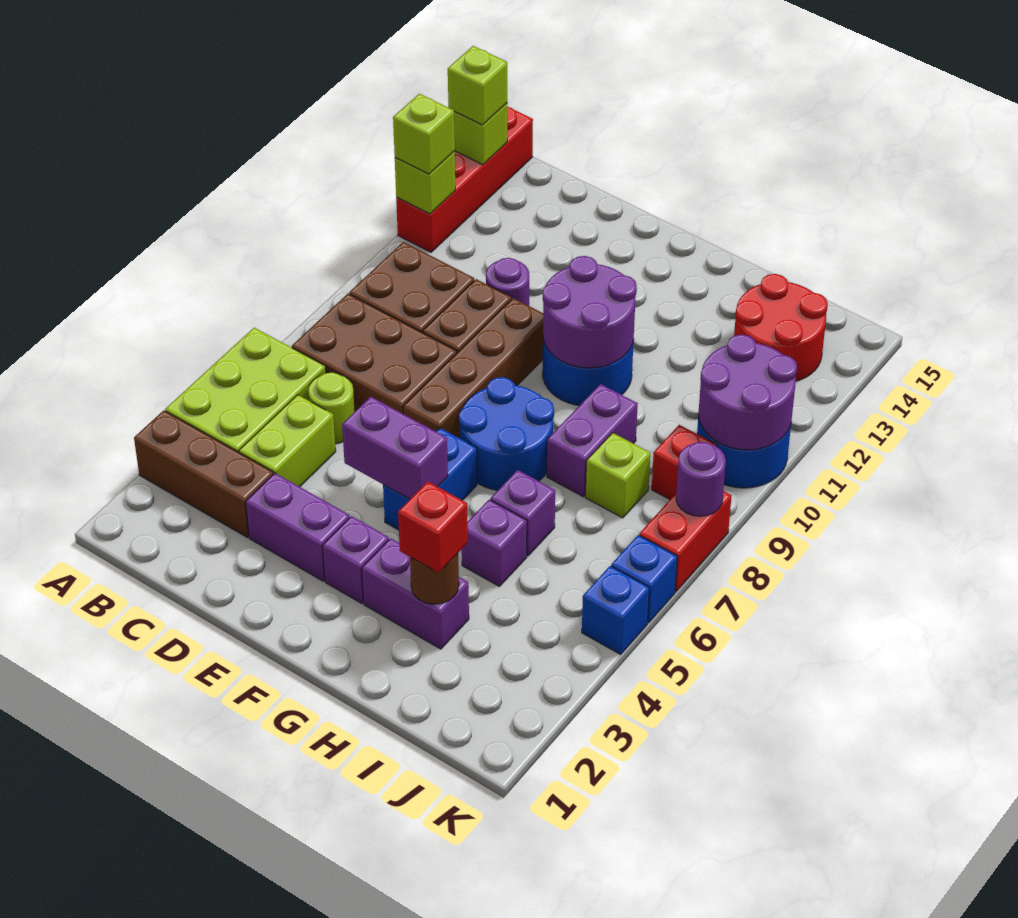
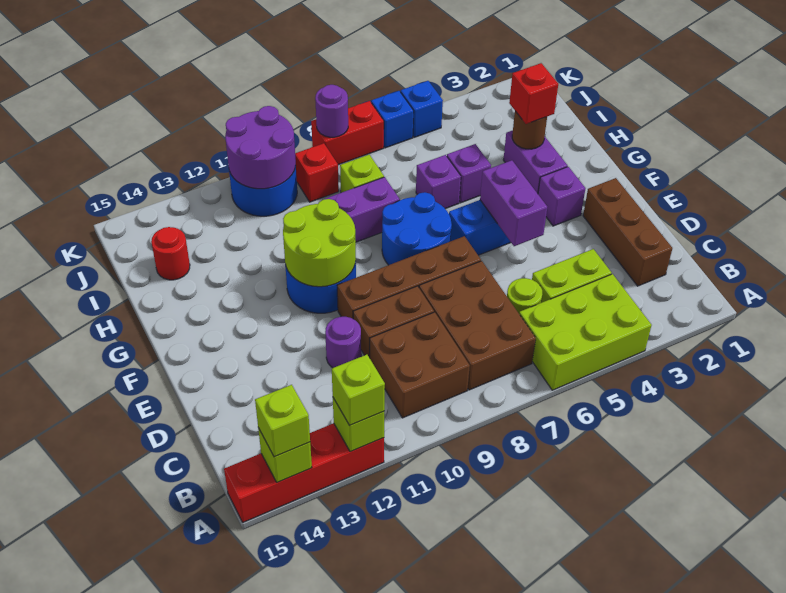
brown 1x3 brick [134,410,273,538] -> brown 1x3 brick moved to [583,178,672,286]
purple 1x2 brick [246,473,350,581] -> none
purple 2x2 round brick [543,256,637,368] -> lime 2x2 round brick [283,199,356,287]
red 2x2 round brick [734,274,828,381] -> red 1x1 round brick [151,227,190,280]

